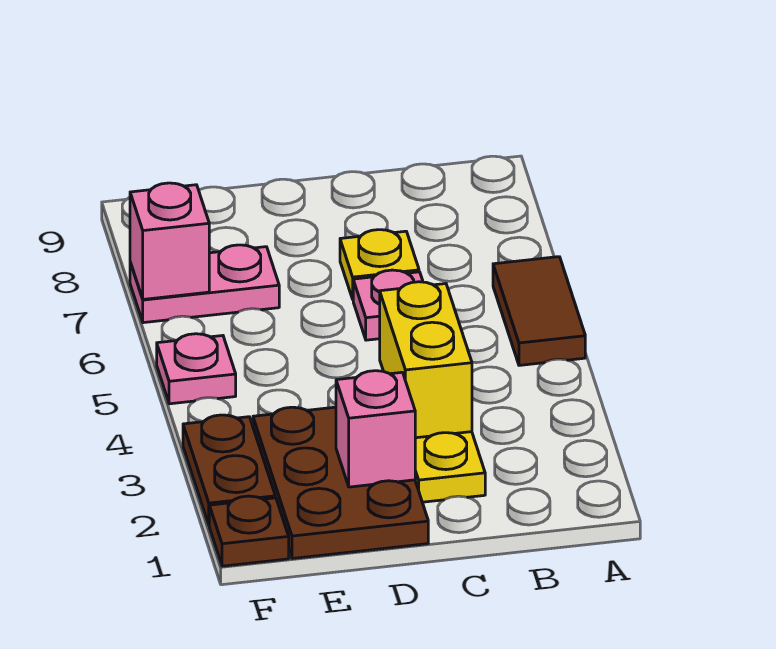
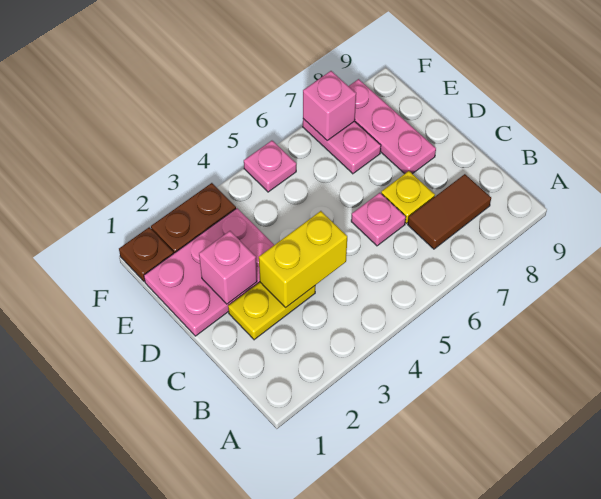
brown 1x2 tile [493,257,585,365] -> brown 1x2 tile moved to [408,174,491,249]
brown 2x3 plate [253,407,428,559] -> pink 2x3 plate [144,208,274,336]
none -> pink 1x3 plate [349,79,436,174]

